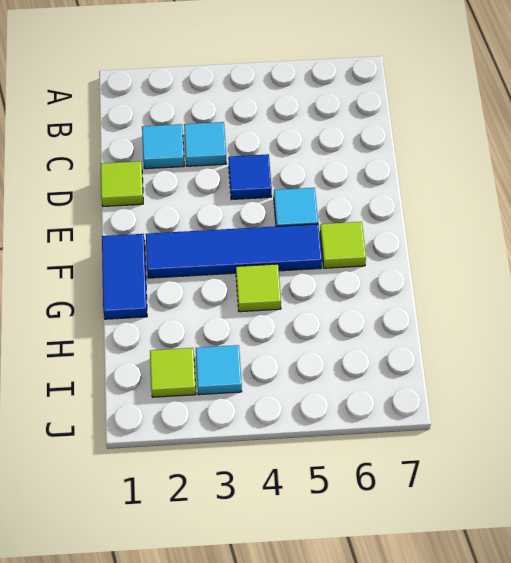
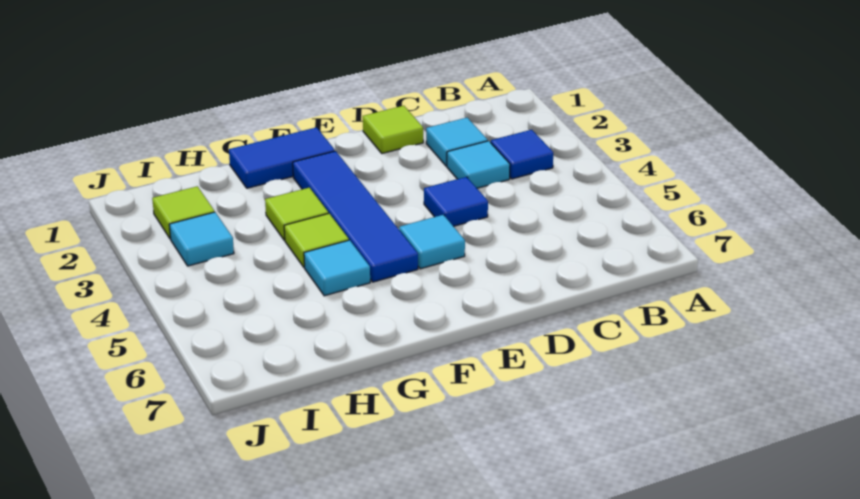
none -> blue 1x1 tile [491,130,553,179]
lime 1x1 tile [320,222,366,268] -> lime 1x1 tile moved to [265,188,328,240]
none -> cyan 1x1 tile [304,240,370,296]

